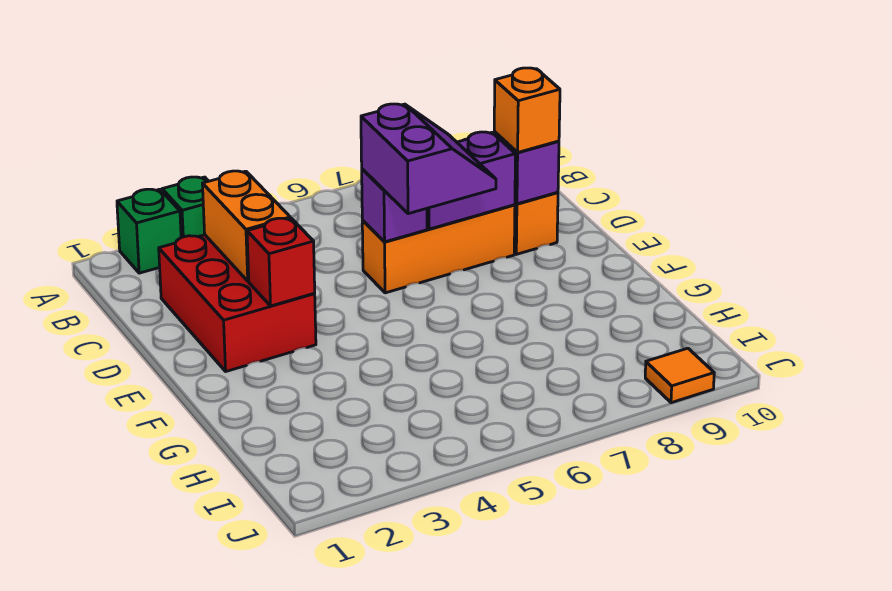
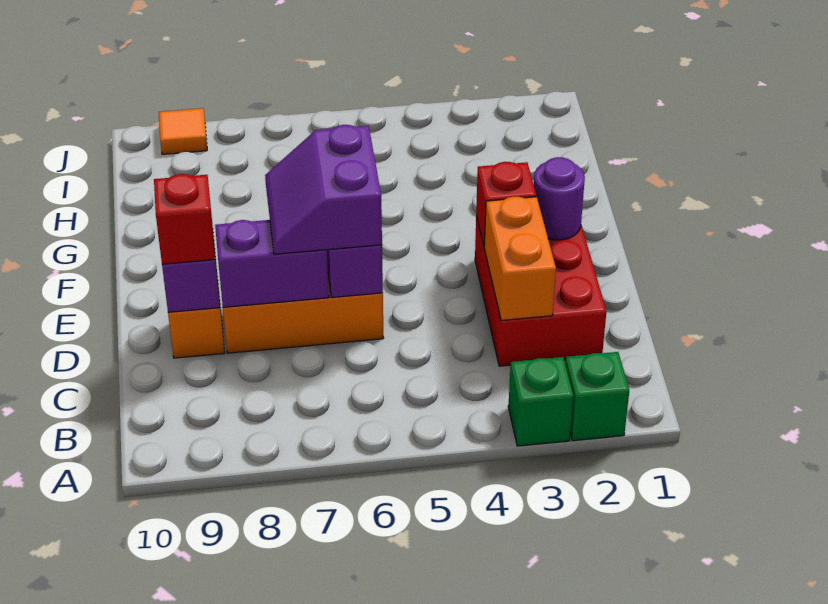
orange 1x1 brick [494,68,560,153] -> red 1x1 brick [154,174,215,264]
none -> purple 1x1 round brick [534,157,585,240]

